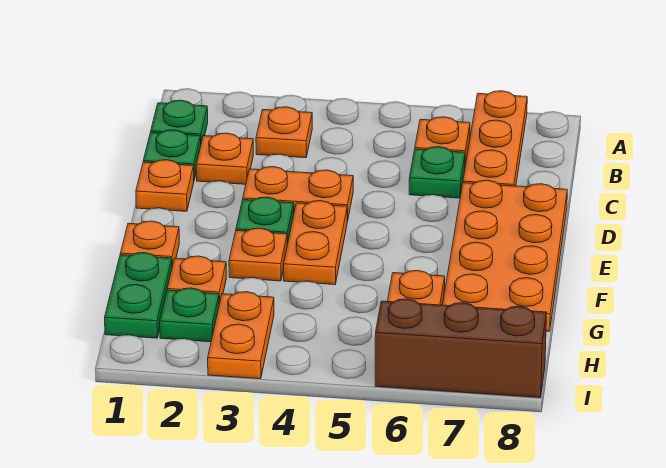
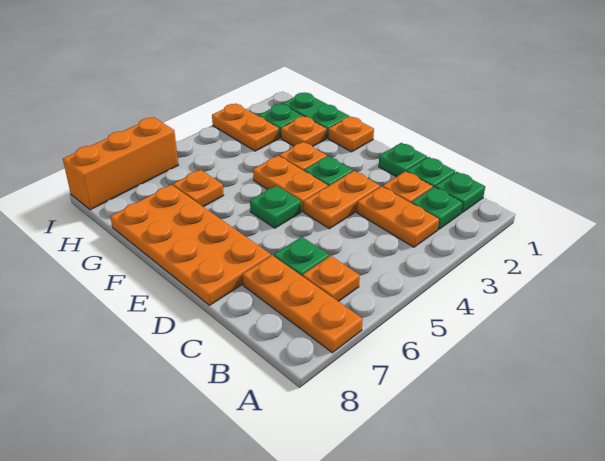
none -> green 1x1 plate [411,187,463,230]
orange 1x1 plate [256,107,312,158] -> orange 1x2 plate [357,186,439,247]
orange 1x1 plate [136,160,194,211] -> green 1x1 plate [379,143,427,177]
none -> green 1x1 plate [250,186,301,228]
brown 1x3 brick [375,299,547,398] -> orange 1x3 brick [63,117,178,210]

